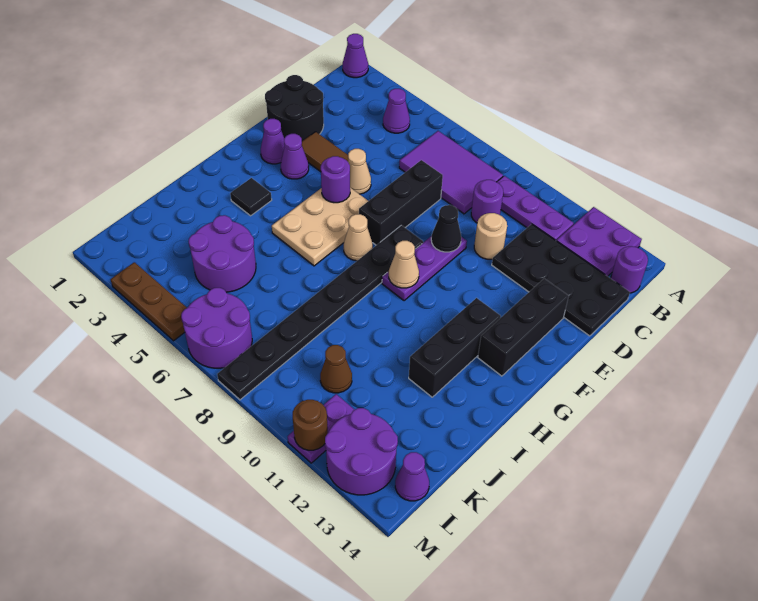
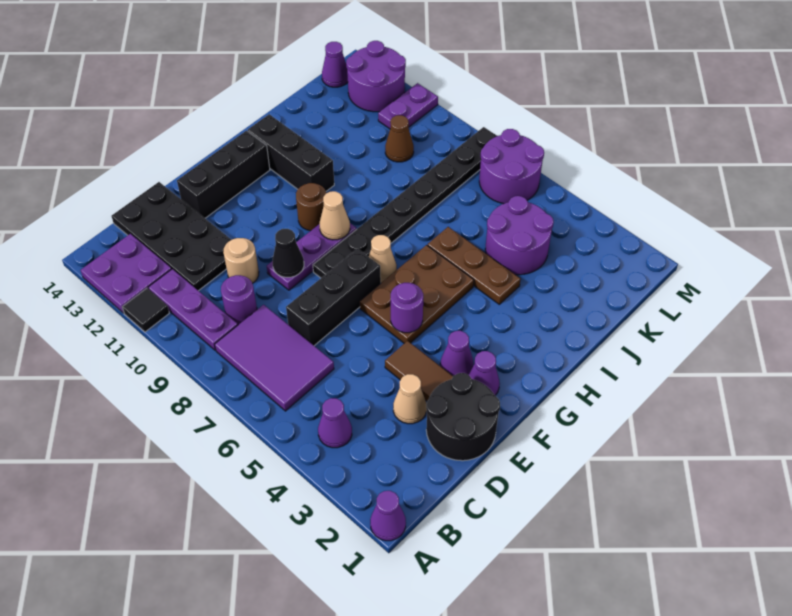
purple 1x1 round brick [611,246,648,293] -> none
tan 1x1 cone [348,149,371,194] -> tan 1x1 cone moved to [393,374,427,424]
tan 2x3 plate [272,188,368,266] -> brown 2x3 plate [360,245,474,343]
black 1x3 brick [409,298,501,397] -> black 1x3 brick turned to [248,114,334,191]
black 1x1 tile [230,178,272,216] -> black 1x1 tile moved to [122,288,169,332]
brown 1x3 plate [111,262,187,341] -> brown 1x3 plate moved to [427,227,521,304]
brown 1x1 round brick [293,400,328,450] -> brown 1x1 round brick moved to [296,183,326,231]

